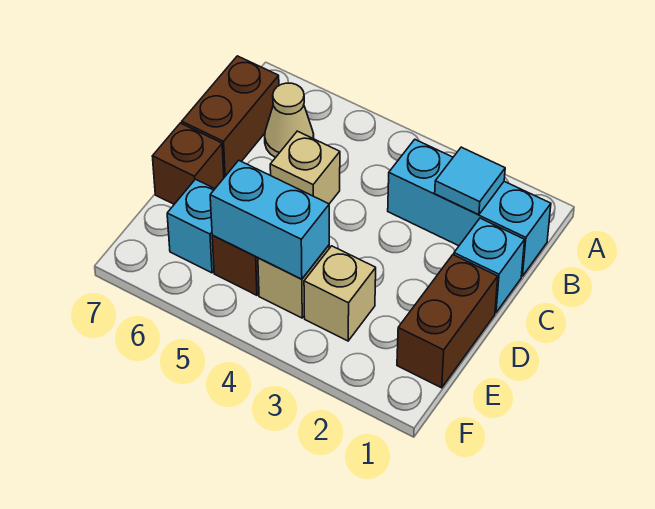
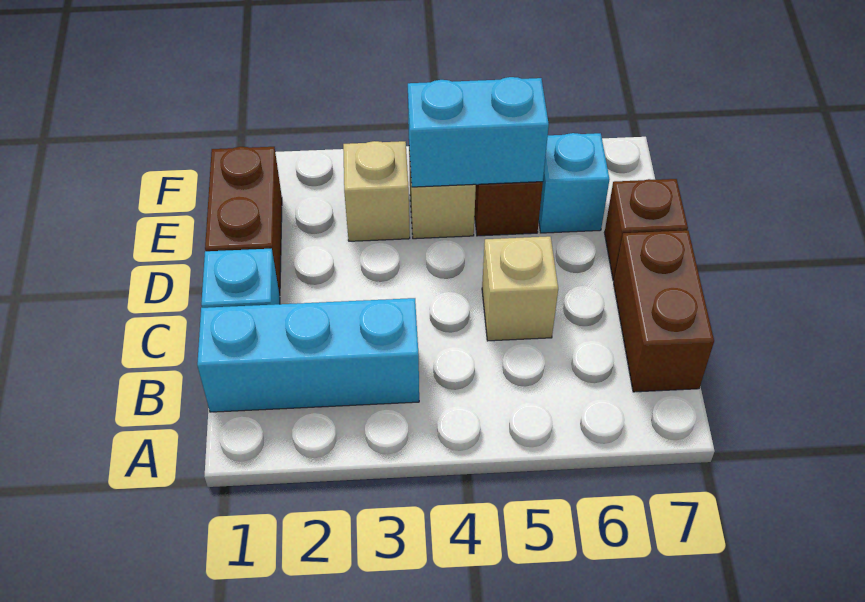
cyan 1x1 tile [435,147,505,215] -> none
tan 1x1 cone [265,83,314,158] -> none

